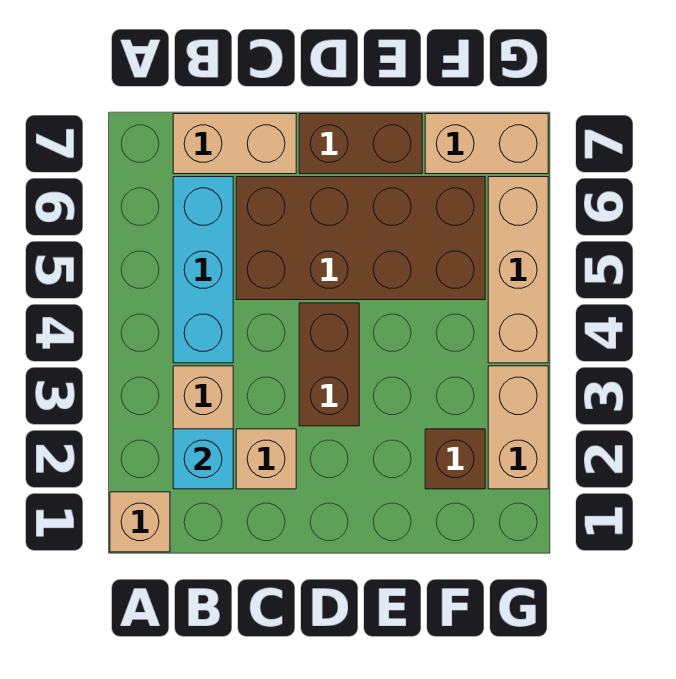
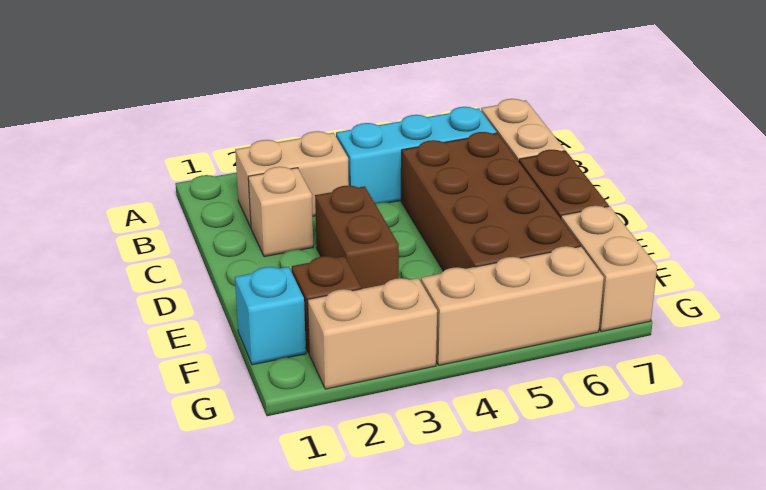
tan 1x1 brick [110,492,170,552] -> none
cyan 1x1 brick [173,429,233,489] -> cyan 1x1 brick moved to [235,267,306,365]
brown 1x2 brick [299,303,359,426] -> brown 1x2 brick turned to [315,186,399,289]

